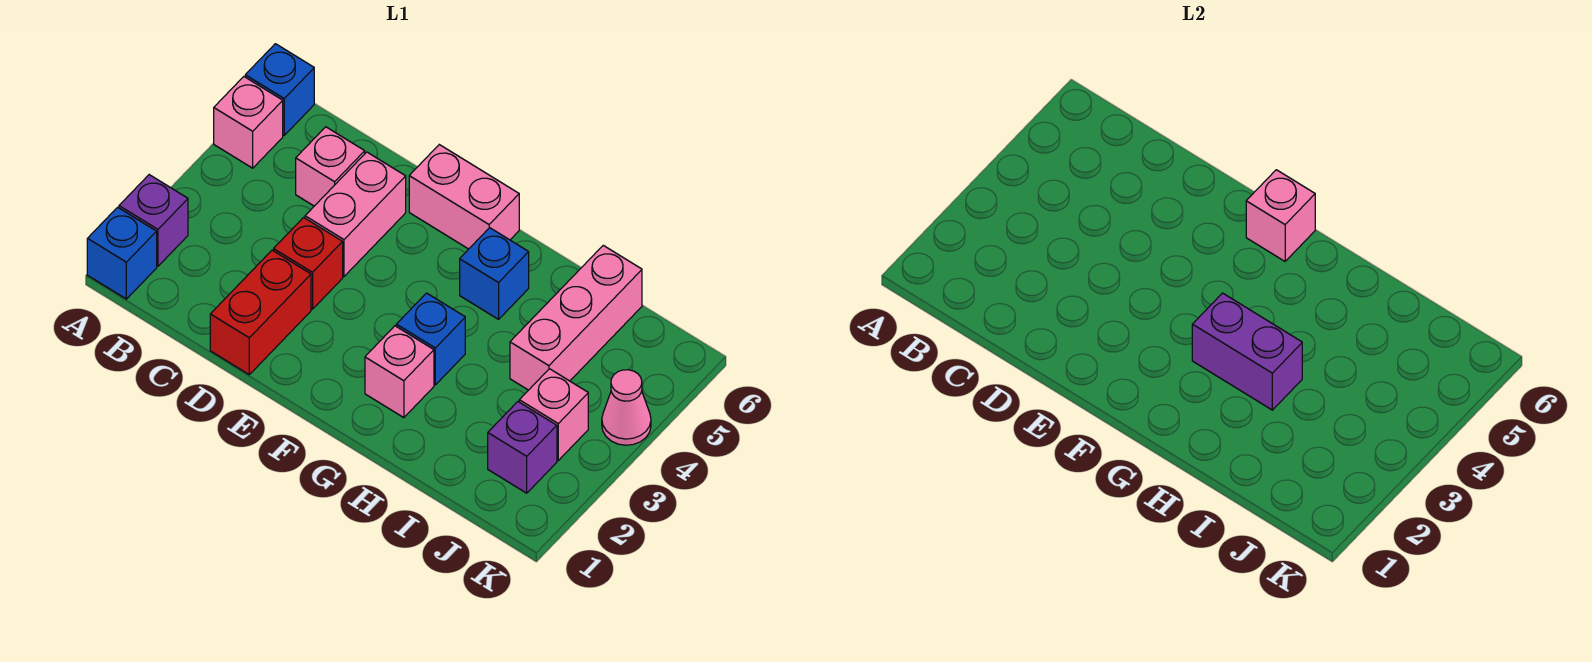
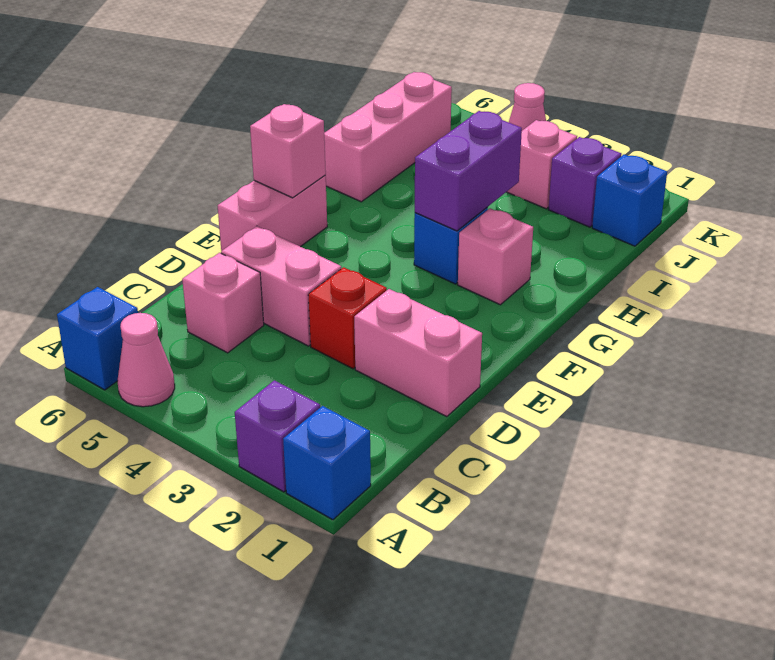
pink 1x1 brick [214,77,283,168] -> pink 1x1 cone [118,313,175,407]
red 1x2 brick [210,250,311,374] -> pink 1x2 brick [354,289,482,417]
blue 1x1 brick [460,228,529,319] -> blue 1x1 brick moved to [592,155,667,246]
pink 1x3 brick [510,245,642,390] -> pink 1x3 brick turned to [324,72,452,202]

